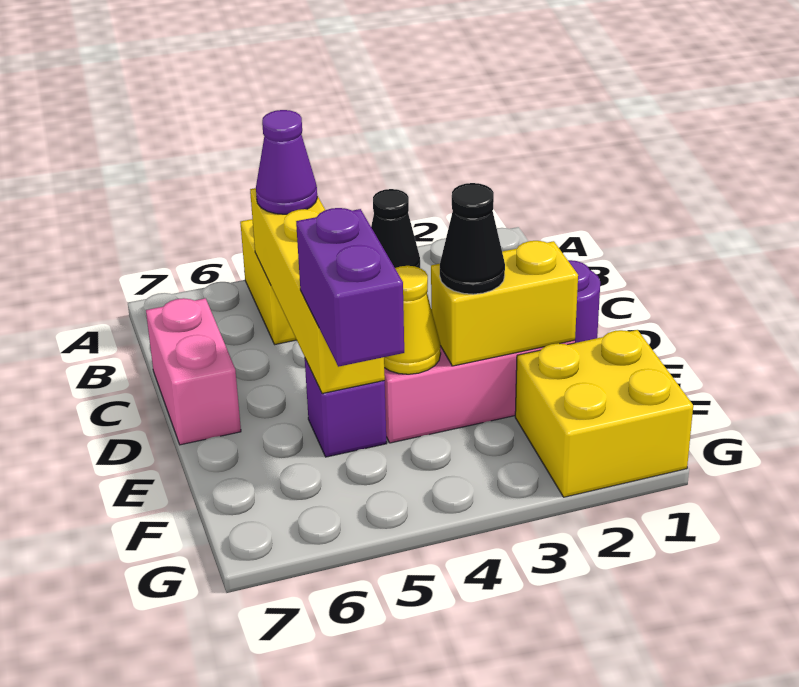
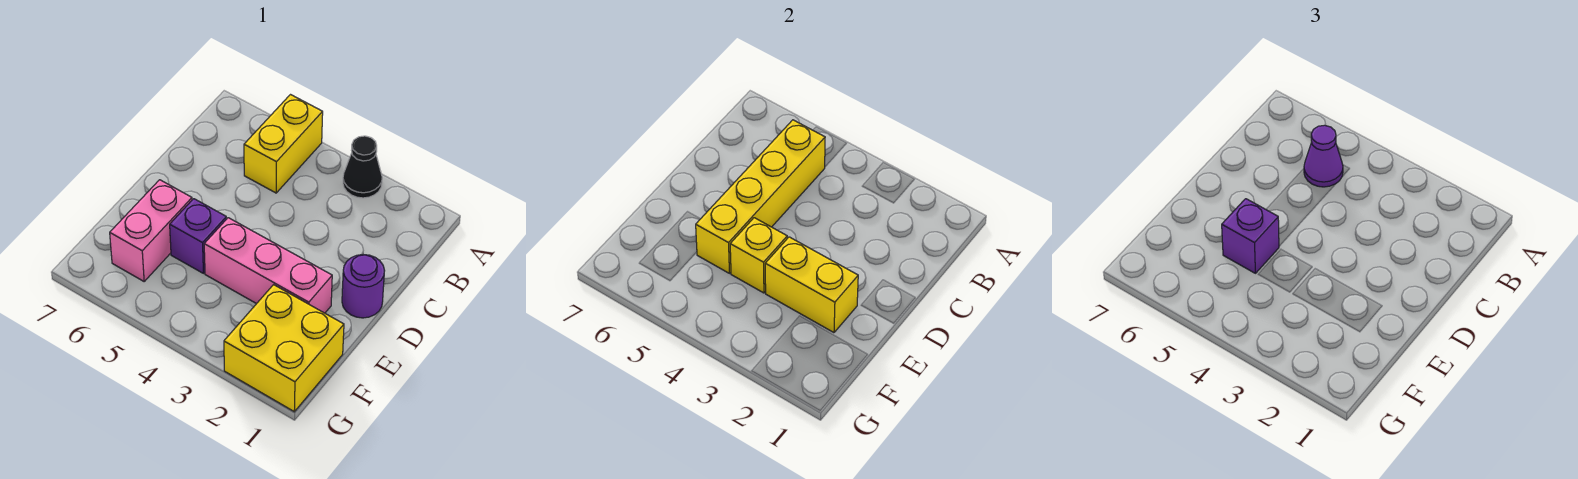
pink 1x2 brick [146,298,241,445] -> pink 1x2 brick moved to [110,180,192,281]
black 1x1 cone [440,183,505,294] -> none
yellow 1x1 cone [384,266,441,374] -> yellow 1x1 brick [730,218,787,293]
purple 1x2 brick [296,208,404,367] -> purple 1x1 brick [1222,199,1279,273]

